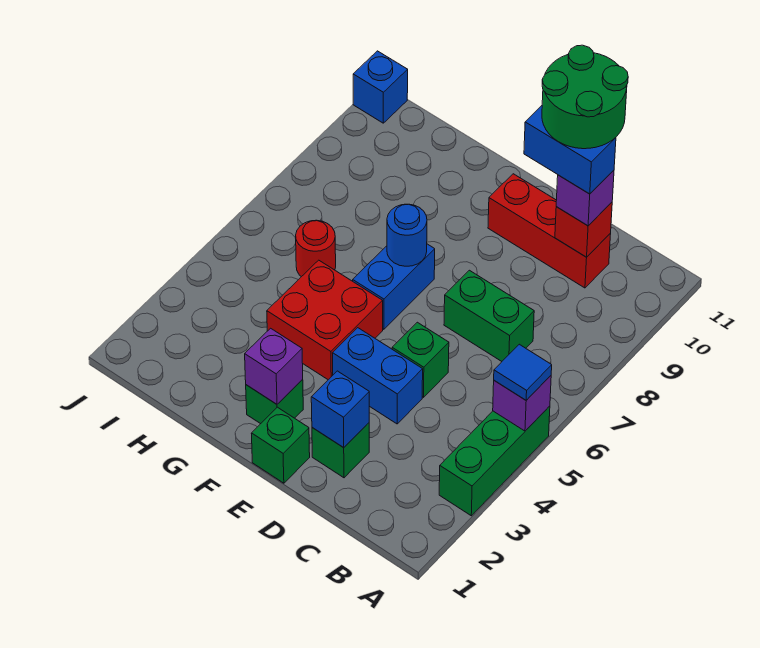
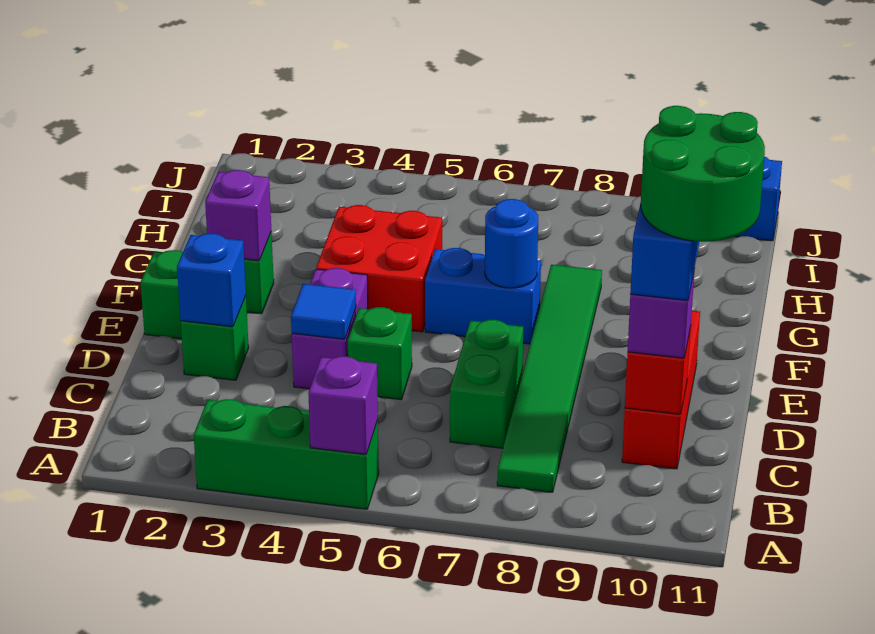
blue 1x1 tile [494,344,552,400] -> blue 1x1 tile moved to [291,284,356,339]
none -> green 1x6 tile [497,265,602,492]
blue 1x2 brick [333,328,423,424] -> purple 1x2 brick [292,268,368,389]
red 1x1 round brick [296,220,336,277] -> none

